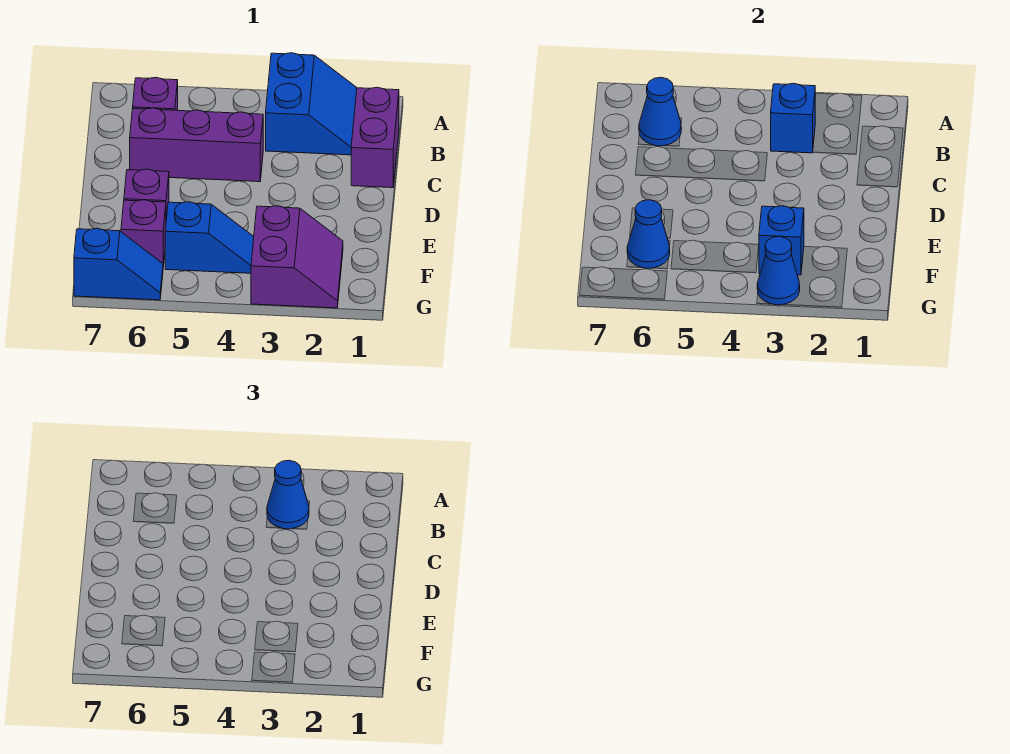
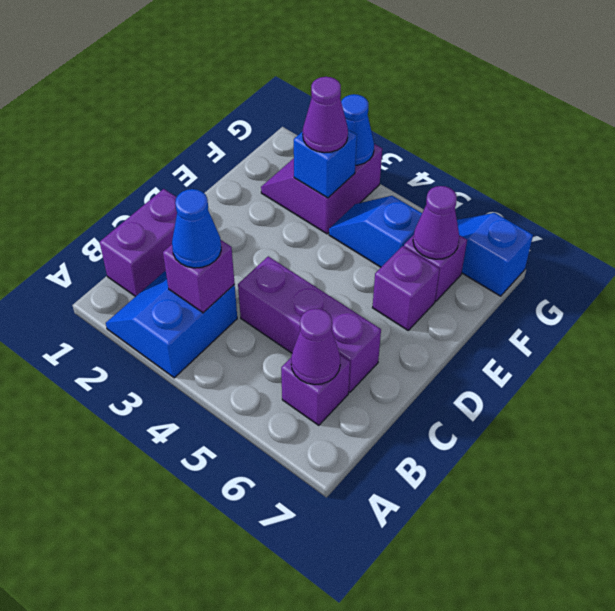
blue 1x1 brick [771,83,815,153] -> purple 1x1 brick [163,240,235,313]
blue 1x1 cone [639,77,681,146] -> purple 1x1 cone [291,309,340,385]
none -> purple 1x1 cone [303,77,348,153]
blue 1x1 cone [627,200,670,268] -> purple 1x1 cone [413,186,459,259]

